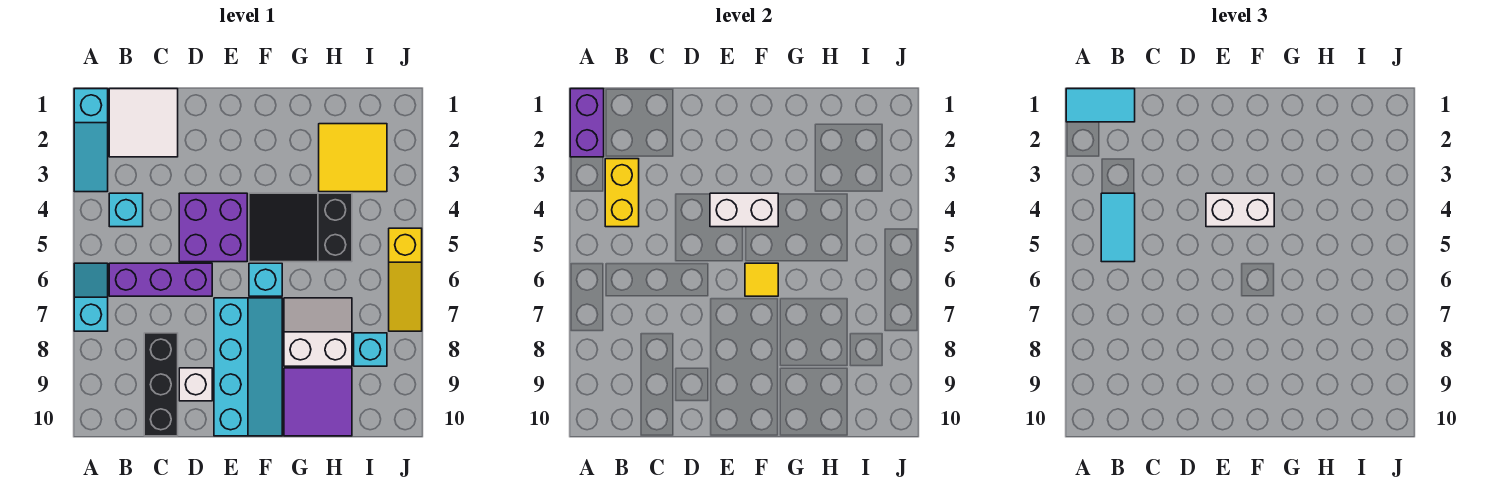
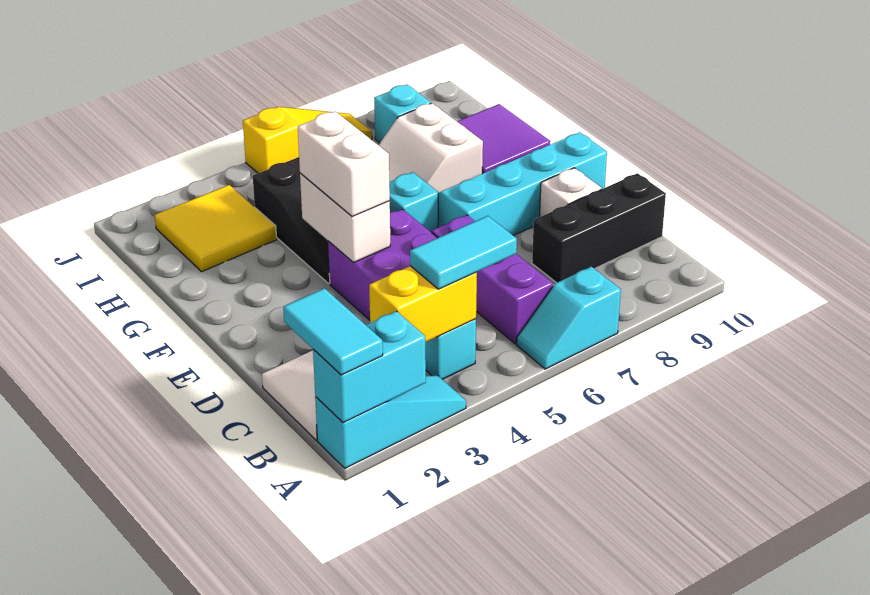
purple 1x2 brick [570,89,604,157] -> cyan 1x2 brick [313,311,426,423]
yellow 1x1 tile [745,263,778,296] -> none

